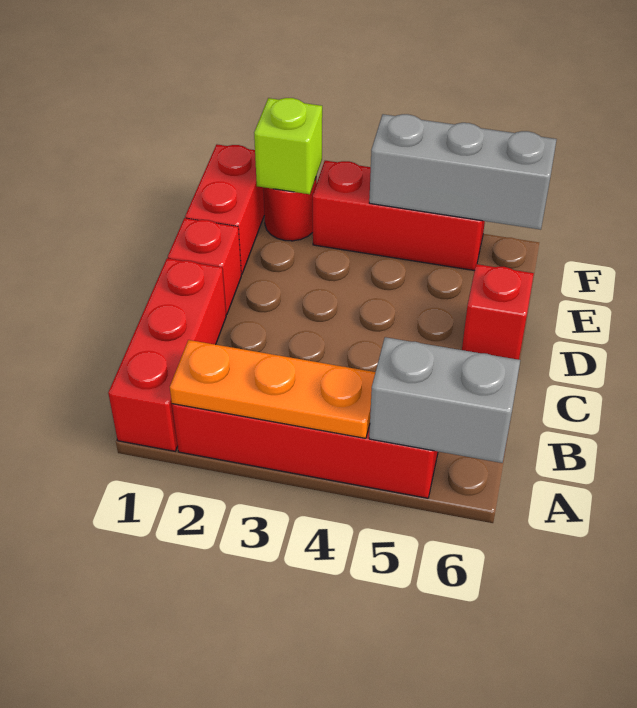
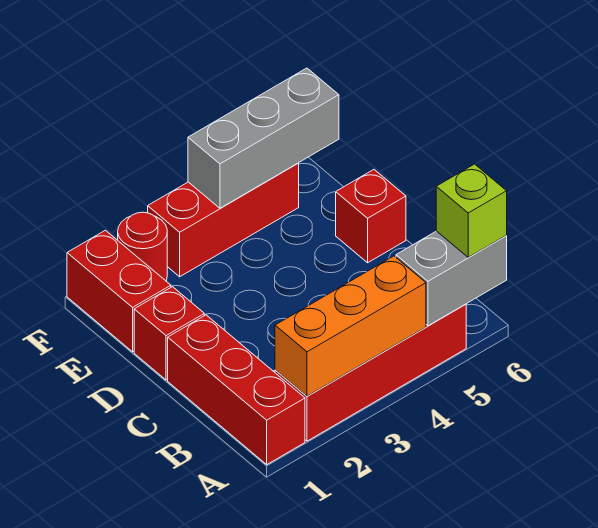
orange 1x3 plate [170,340,375,438] -> orange 1x3 brick [275,256,426,396]
lime 1x1 brick [254,98,322,194] -> lime 1x1 brick moved to [436,164,507,257]

